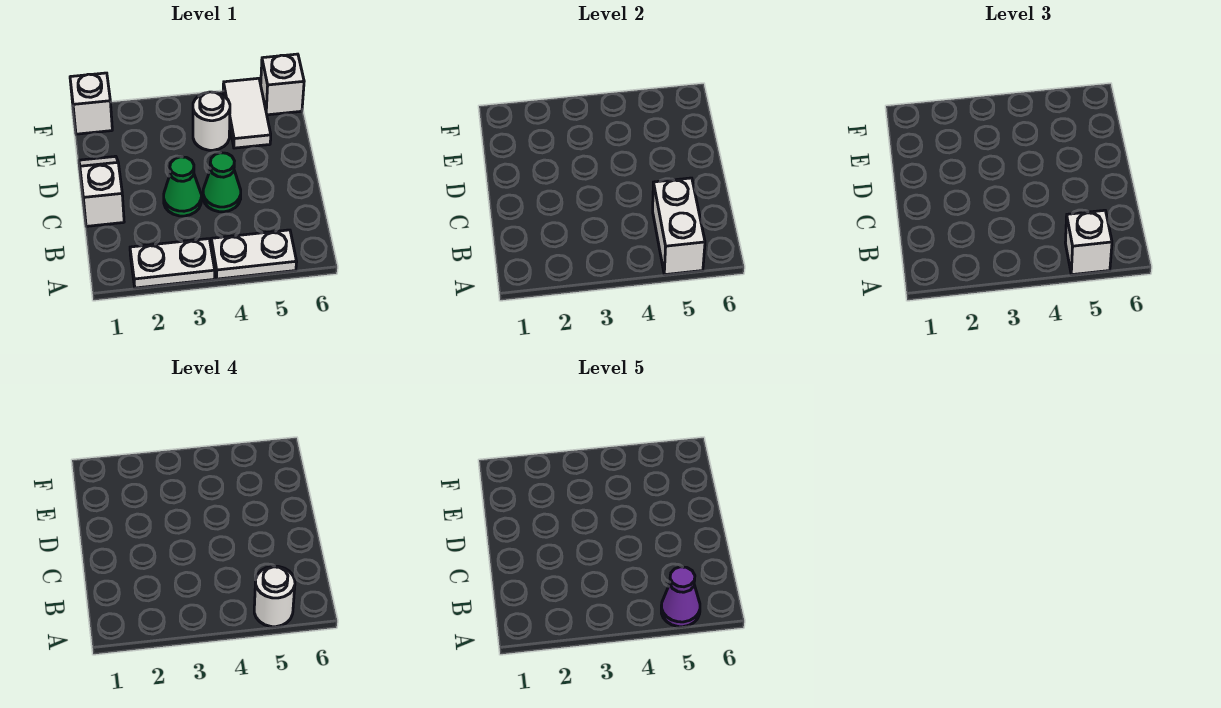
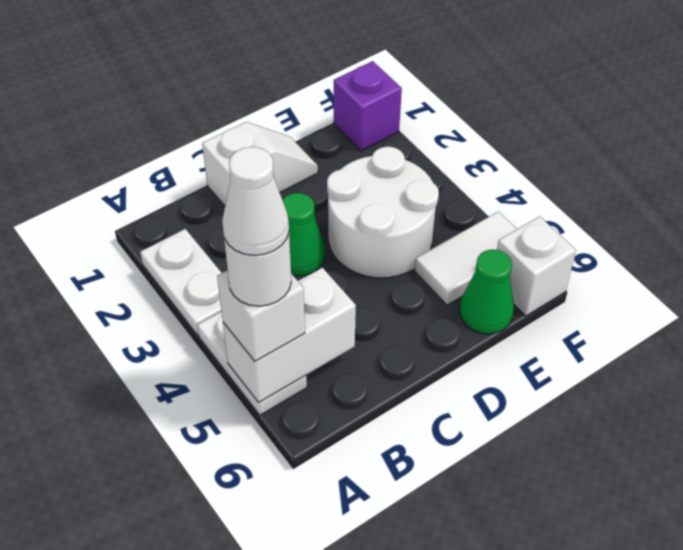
purple 1x1 cone [661,567,700,627] -> white 1x1 cone [222,147,289,255]
green 1x1 cone [203,153,241,212] -> green 1x1 cone moved to [459,250,514,334]
white 1x1 round brick [193,92,230,150] -> white 2x2 round brick [327,147,439,278]
white 1x1 brick [70,73,112,134] -> purple 1x1 brick [334,61,402,151]

